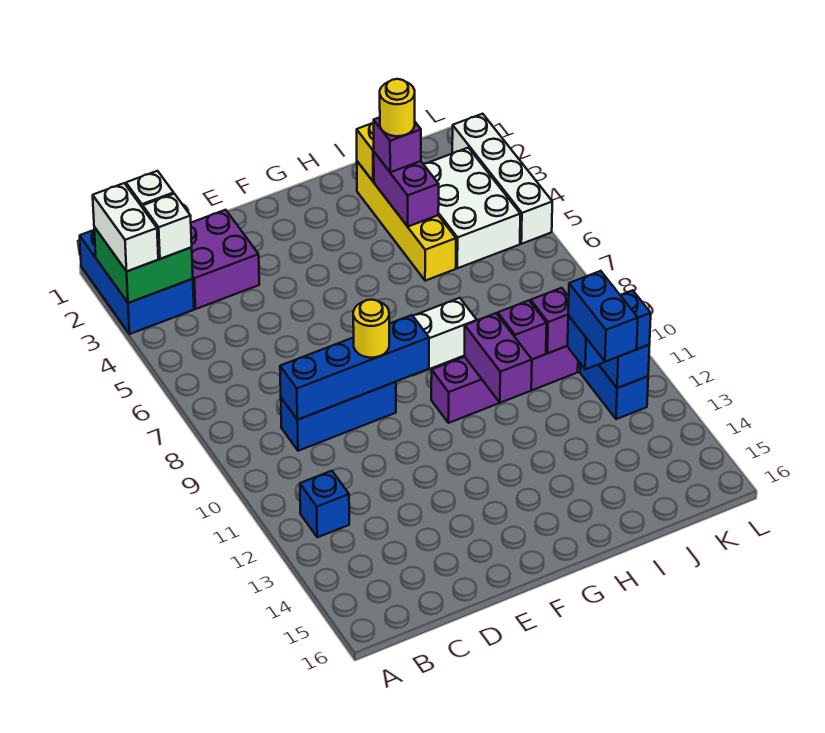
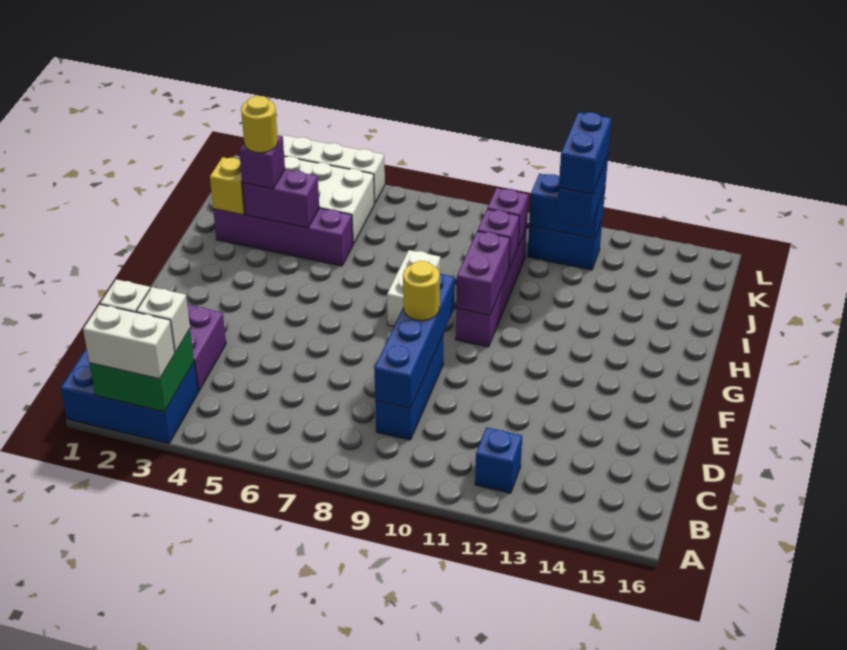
purple 1x2 brick [465,313,532,403] -> purple 1x2 brick turned to [456,231,510,315]
yellow 1x4 brick [357,161,456,281] -> purple 1x4 brick [213,208,353,266]
blue 1x2 brick [568,271,638,362] -> blue 1x2 brick turned to [559,112,612,194]

